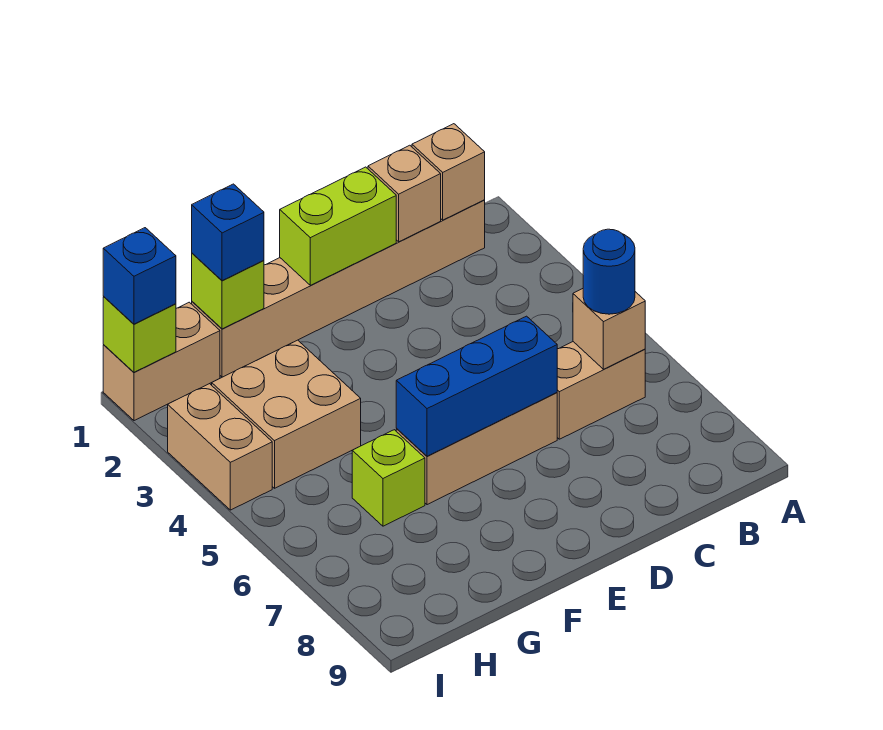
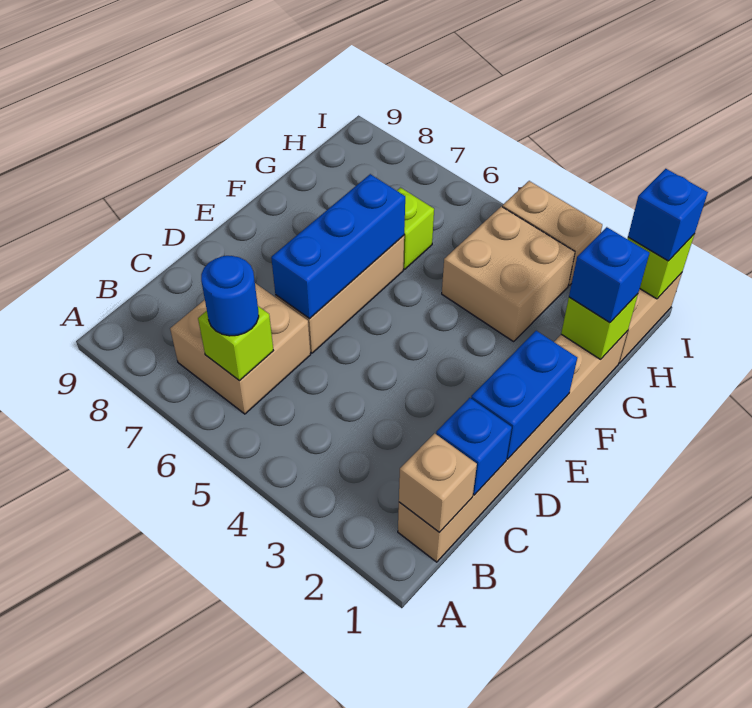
tan 1x2 brick [557,342,645,439] -> tan 2x2 brick [170,283,311,414]
tan 1x1 brick [573,289,645,369] -> lime 1x1 brick [198,306,274,381]
tan 1x1 brick [368,145,441,242] -> blue 1x1 brick [436,398,512,495]
lime 1x2 brick [280,167,396,285] -> blue 1x2 brick [471,331,577,459]

